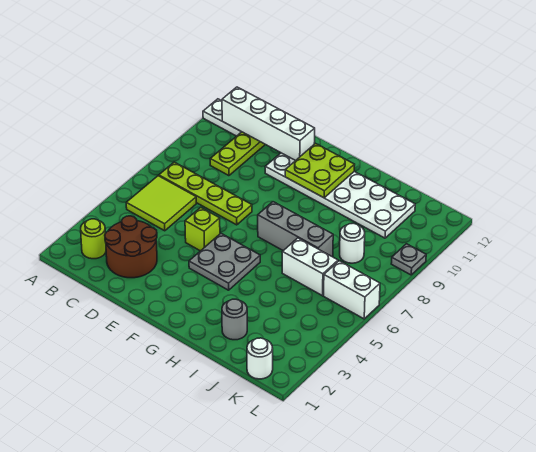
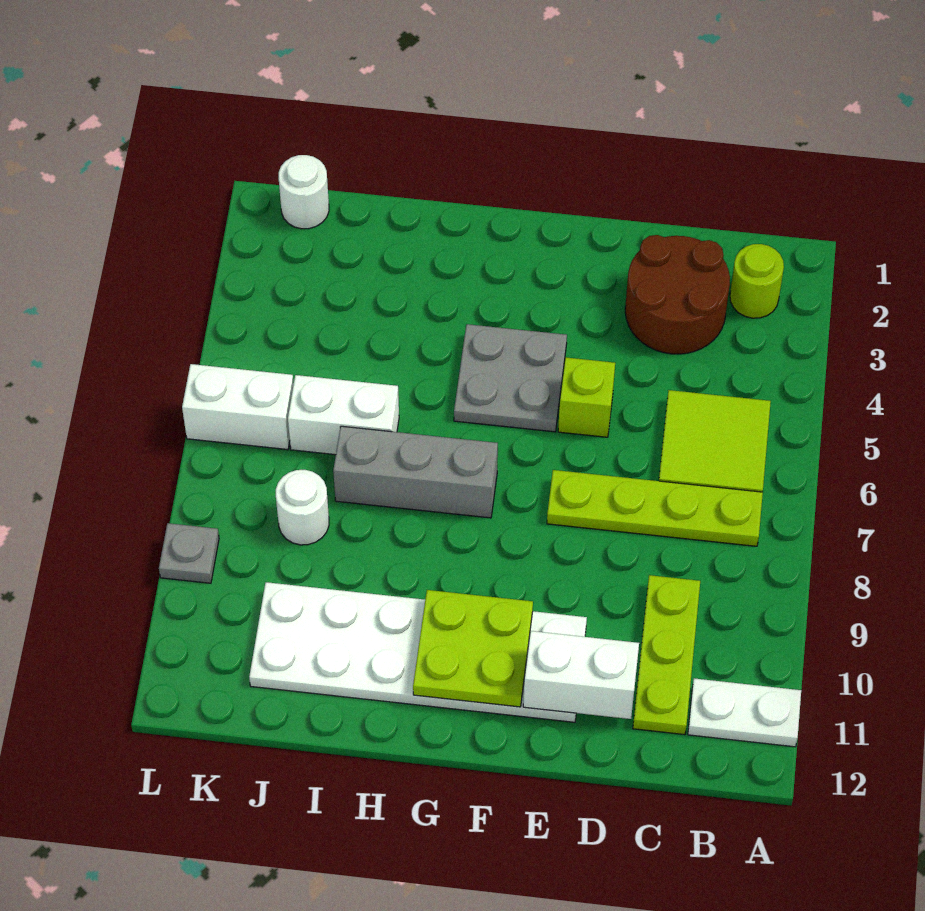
white 1x4 brick [222,87,315,161] -> white 1x2 brick [523,631,639,719]
grey 1x1 round brick [222,299,247,340] -> none

